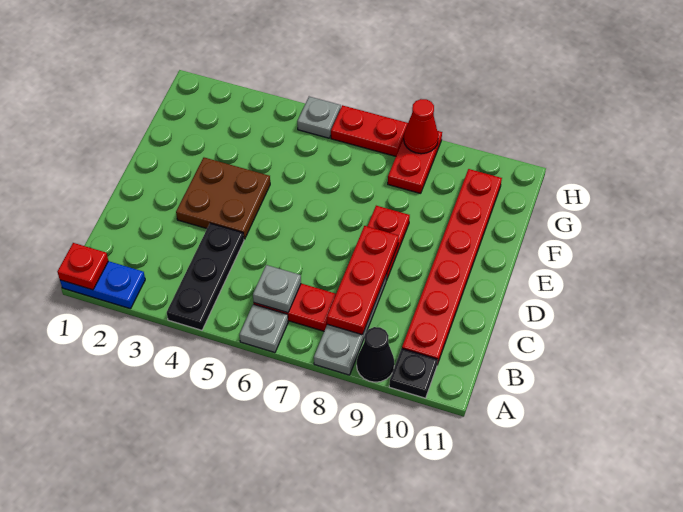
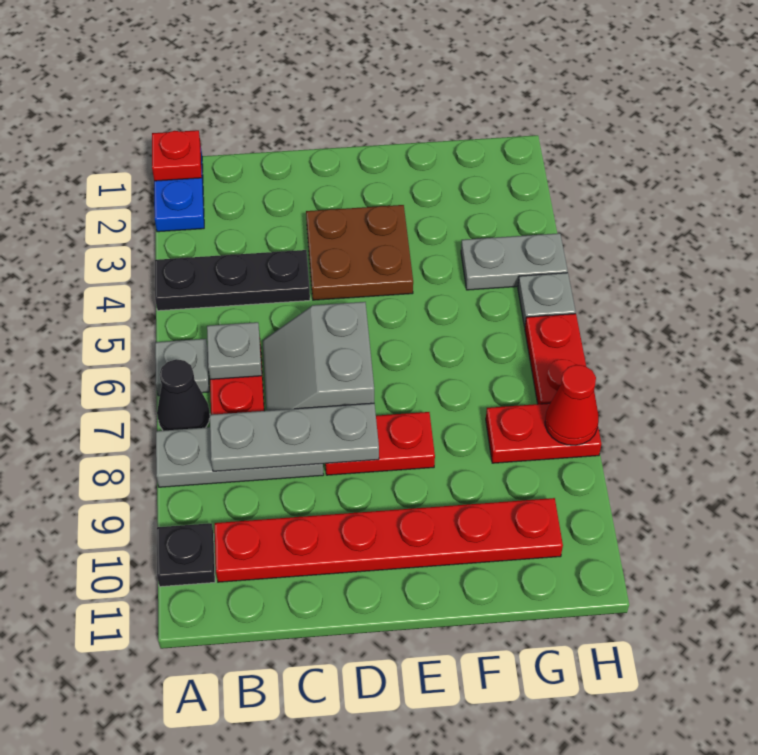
black 1x1 cone [357,327,394,382] -> black 1x1 cone moved to [157,359,210,431]
red 1x3 plate [327,226,399,335] -> grey 1x3 plate [210,403,379,471]
none -> grey 2x2 slope [263,302,374,411]
none -> grey 1x2 plate [461,233,568,290]

